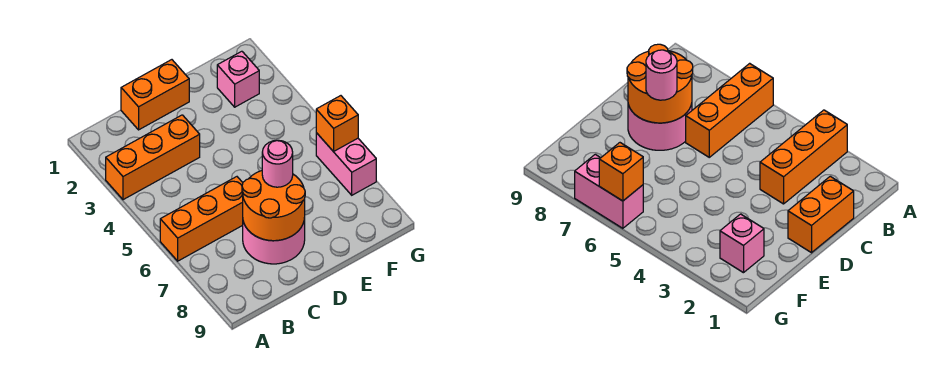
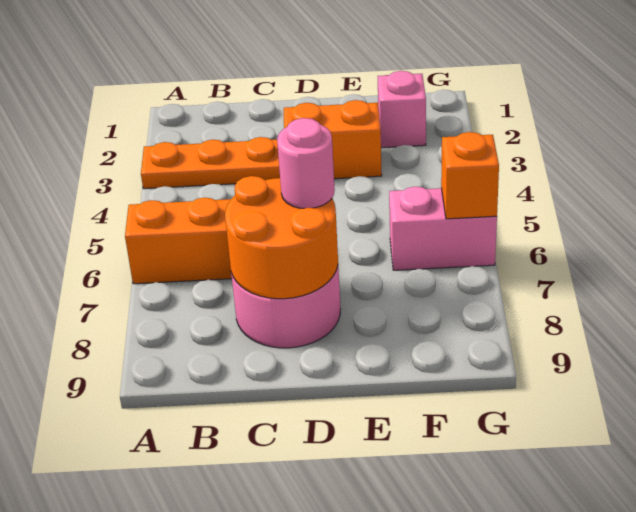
orange 1x3 brick [106,115,200,200] -> orange 1x3 plate [141,137,280,189]
orange 1x2 brick [121,60,189,130] -> orange 1x2 brick moved to [284,100,382,179]
pink 1x2 brick [316,133,376,195] -> pink 1x2 brick turned to [389,187,497,270]

